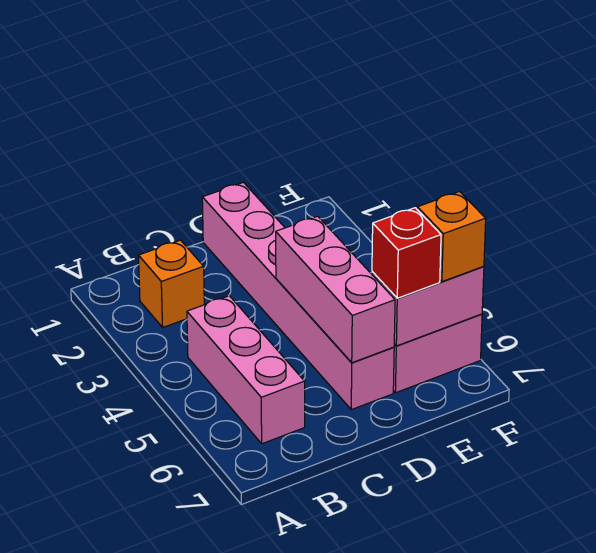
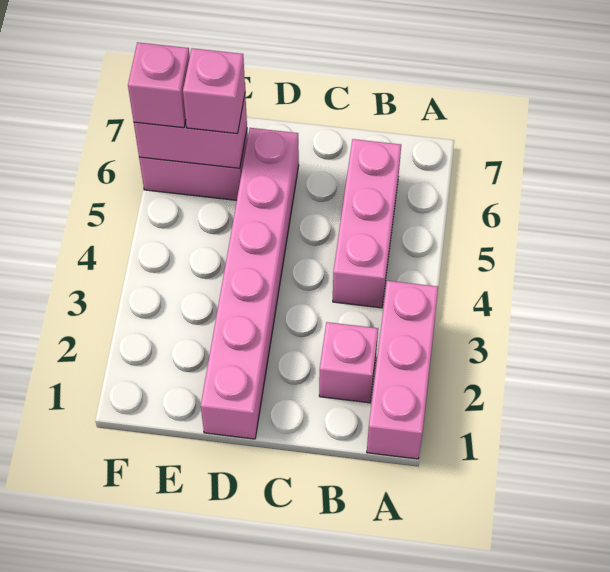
orange 1x1 brick [138,240,204,327] -> pink 1x1 brick [319,322,378,403]
pink 1x3 brick [276,216,395,363] -> pink 1x3 brick moved to [367,281,438,459]
red 1x1 brick [372,208,441,298] -> pink 1x1 brick [183,48,245,134]
orange 1x1 brick [417,192,486,282] -> pink 1x1 brick [128,42,190,128]

